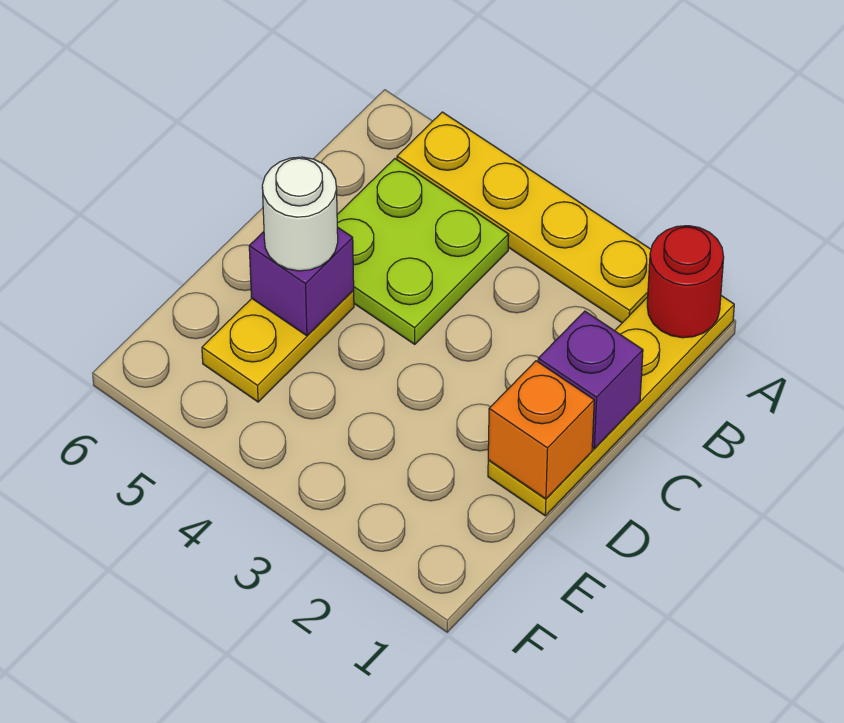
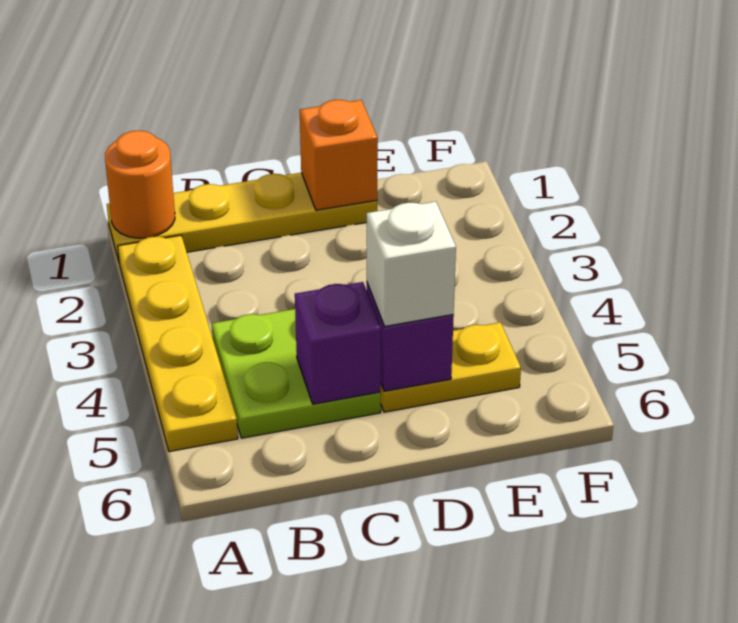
red 1x1 round brick [647,226,724,338] -> orange 1x1 round brick [105,131,175,238]
purple 1x1 brick [538,311,643,448] -> purple 1x1 brick moved to [295,282,381,404]
white 1x1 round brick [262,157,338,271] -> white 1x1 brick [366,202,456,326]

